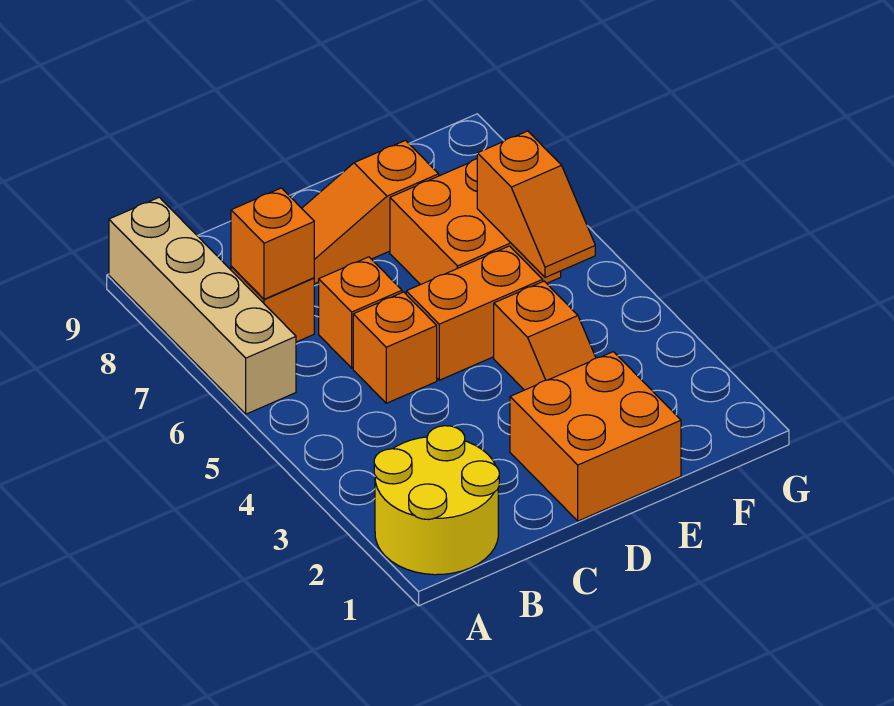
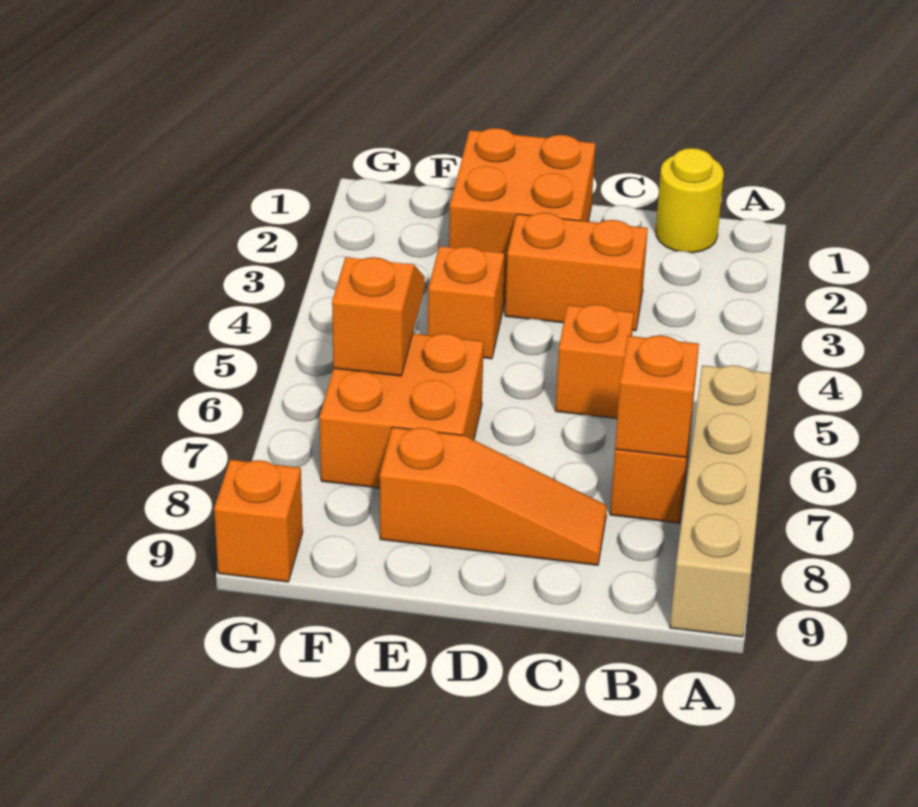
yellow 2x2 round brick [374,426,499,575] -> yellow 1x1 round brick [656,148,724,253]
orange 1x1 brick [319,257,402,368] -> orange 1x1 brick moved to [214,459,303,582]
orange 1x2 brick [406,246,543,380] -> orange 1x2 brick moved to [505,213,648,331]

